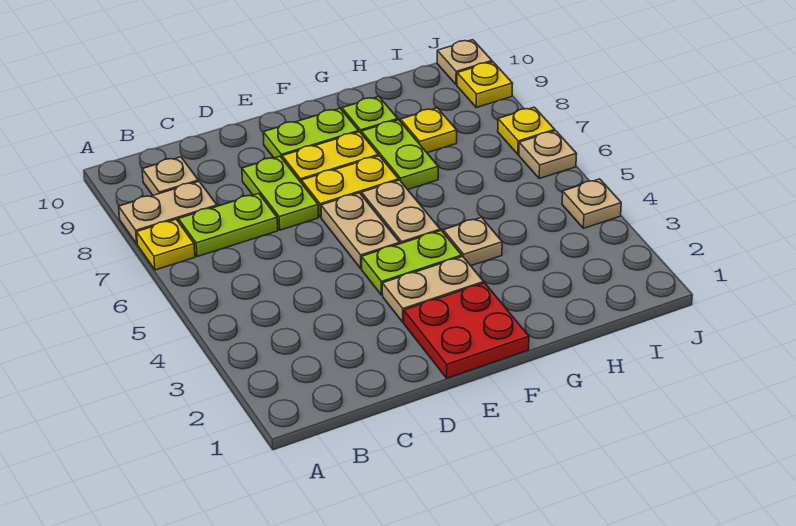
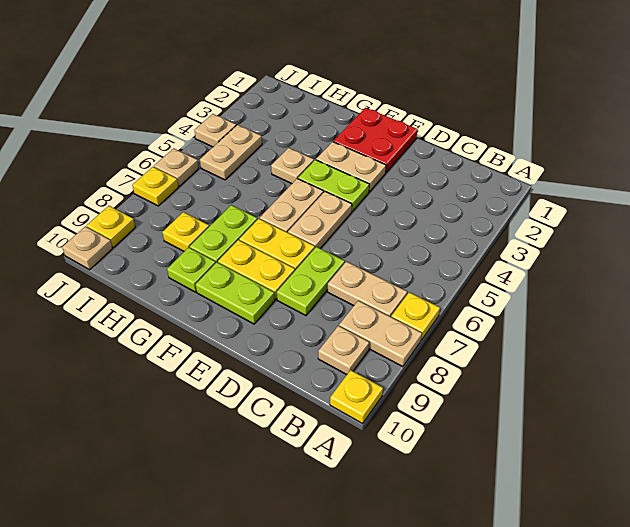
none -> yellow 1x1 plate [330,370,383,424]
lime 1x2 plate [179,194,278,257] -> tan 1x2 plate [328,261,407,317]
none -> tan 1x2 plate [200,125,262,180]

